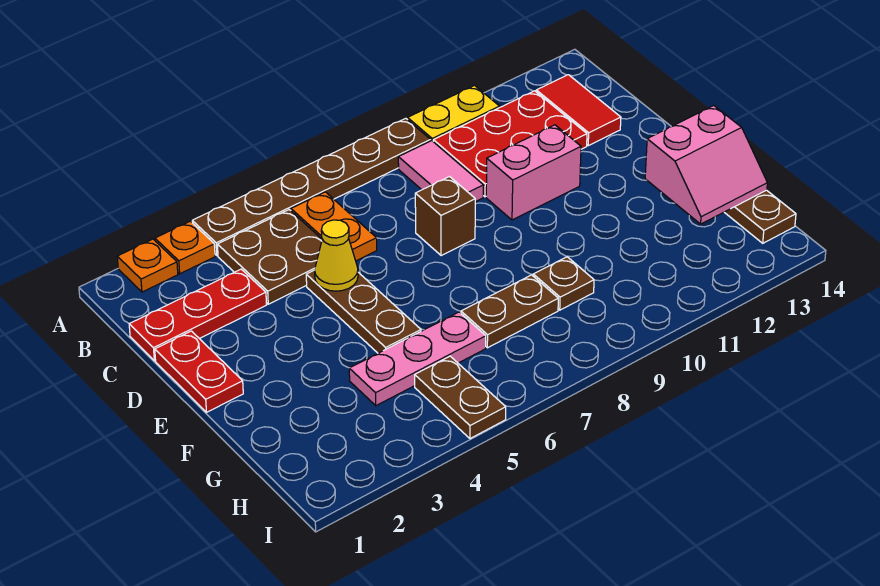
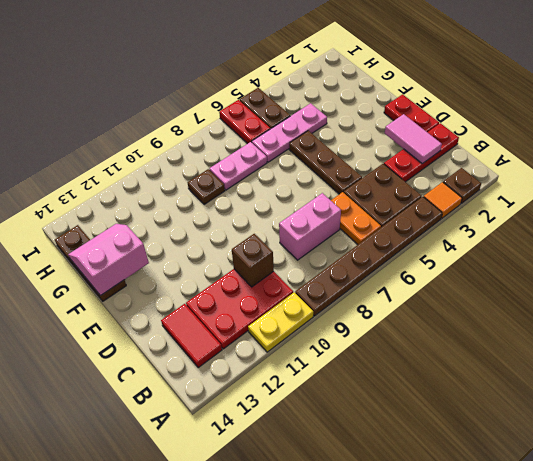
orange 1x1 plate [117,239,178,292] -> brown 1x1 plate [443,168,481,203]
orange 1x1 plate [155,221,215,274] -> orange 1x1 tile [424,182,462,218]
pink 1x2 tile [398,141,484,202] -> pink 1x2 tile moved to [385,114,442,164]
yellow 1x1 cone [315,220,358,291] -> none
brown 1x1 brick [415,177,475,256] -> brown 1x1 brick moved to [232,234,274,287]
pink 1x2 brick [486,125,581,220] -> pink 1x2 brick moved to [279,193,341,260]
brown 1x2 plate [461,275,558,348] -> pink 1x2 plate [210,142,267,190]
none -> red 1x2 plate [219,100,270,144]

